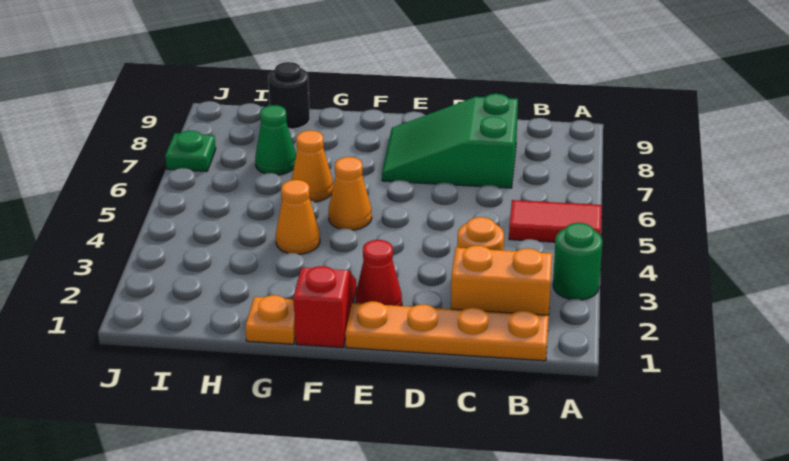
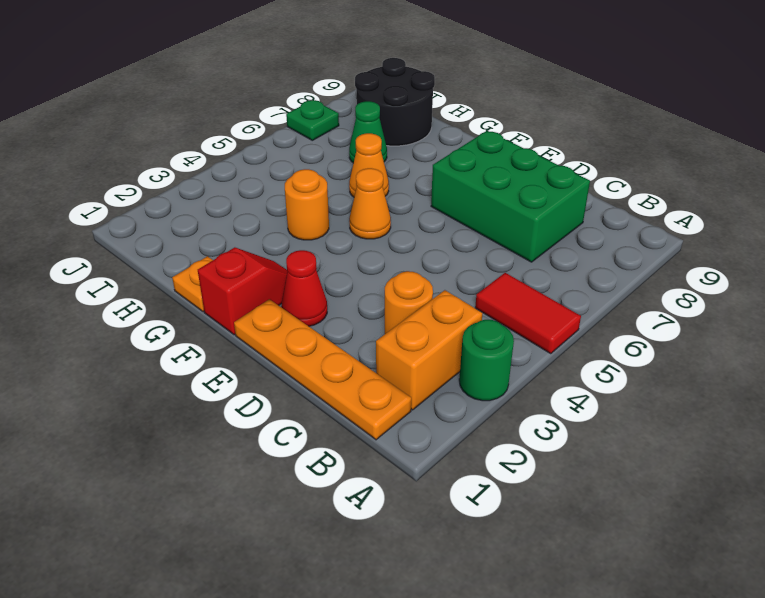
orange 1x2 brick [451,246,552,315] -> orange 1x2 brick turned to [376,290,483,410]
green 2x3 slope [382,94,518,188] -> green 2x3 brick [431,131,590,262]
orange 1x1 cone [276,180,320,254] -> orange 1x1 round brick [285,169,329,240]
black 1x1 round brick [268,62,310,129] -> black 2x2 round brick [355,58,435,146]

